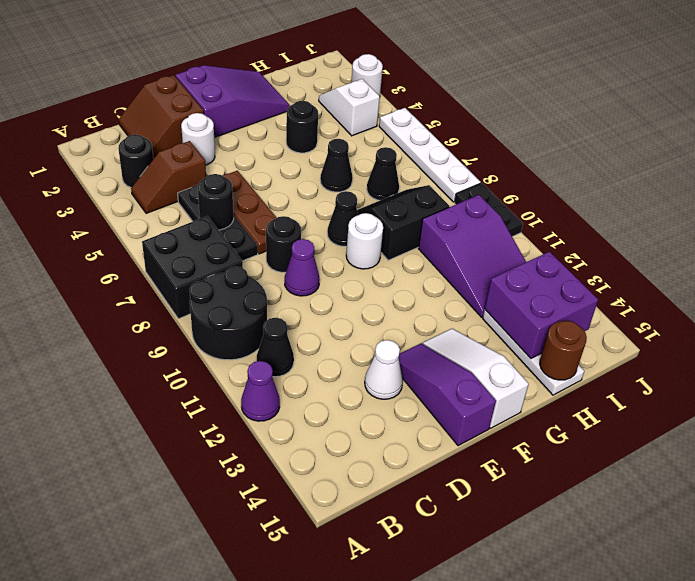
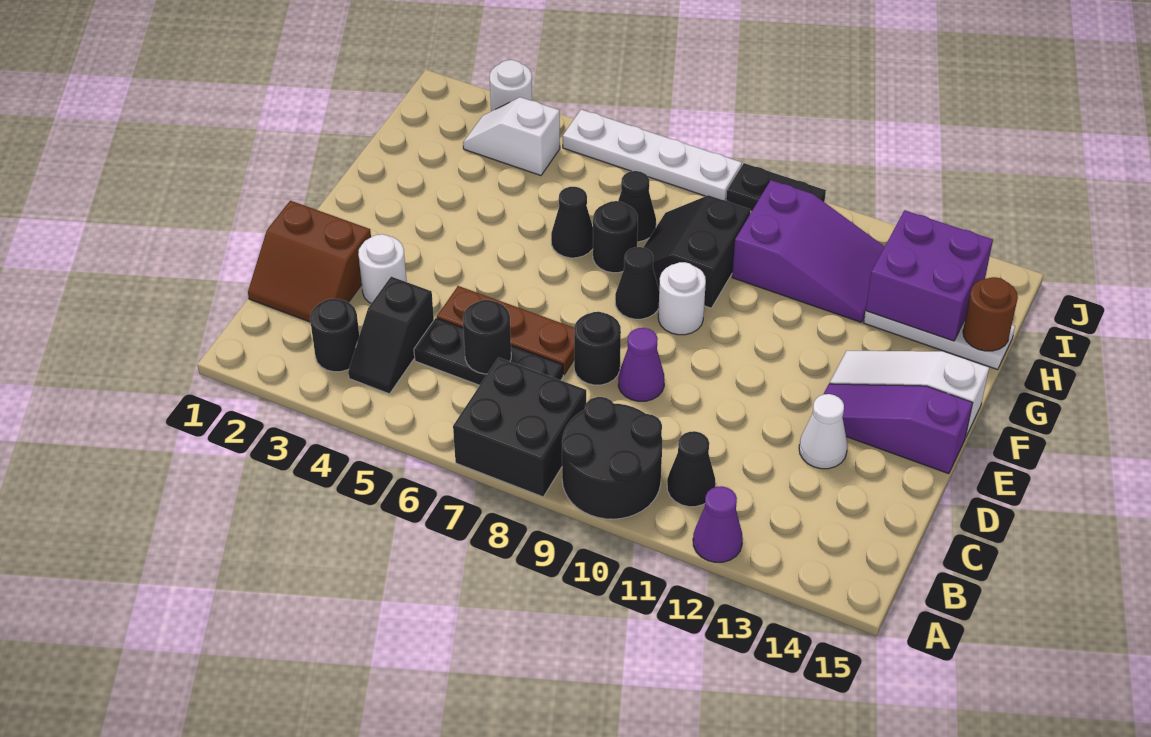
brown 1x2 slope [131,141,206,213] -> black 1x2 slope [348,277,434,394]
purple 2x3 slope [175,65,290,137] -> none
black 1x1 round brick [286,101,318,153] -> black 1x1 round brick moved to [593,201,638,273]

